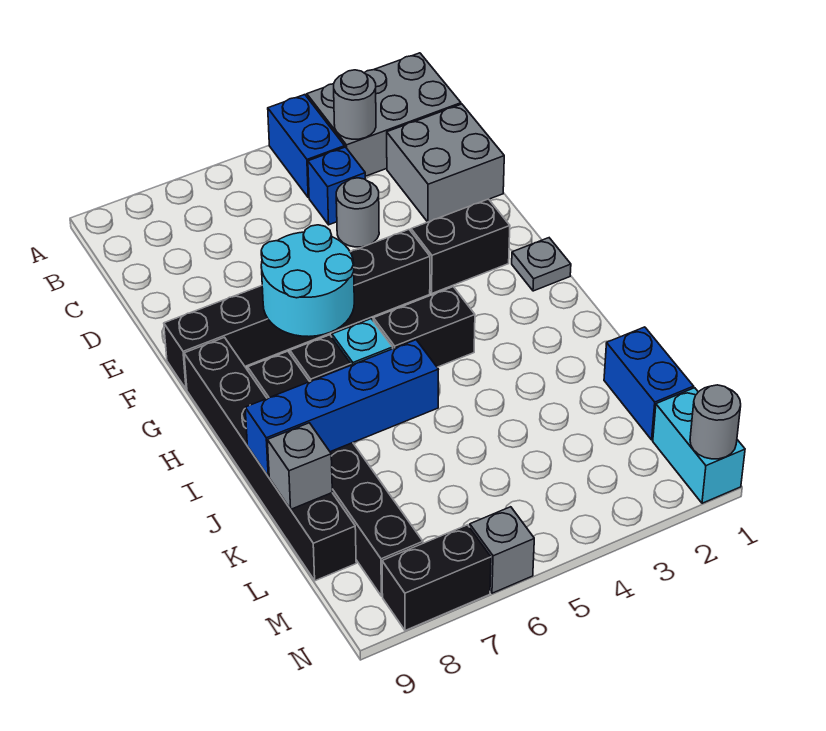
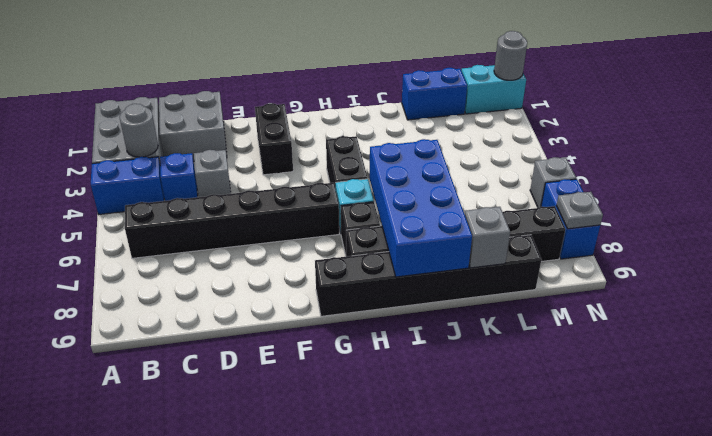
grey 1x1 round brick [336,178,379,247] -> grey 1x1 brick [194,150,231,197]
black 1x6 brick [164,230,430,389] -> black 1x6 brick turned to [125,183,339,258]
cyan 2x2 round brick [261,225,354,337] -> none
grey 1x1 plate [512,238,571,291] -> grey 1x1 plate moved to [556,192,603,229]
blue 1x4 brick [245,340,438,476] -> blue 2x4 brick [370,139,472,277]
black 1x2 brick [382,525,491,631] -> blue 1x2 brick [541,179,600,259]

